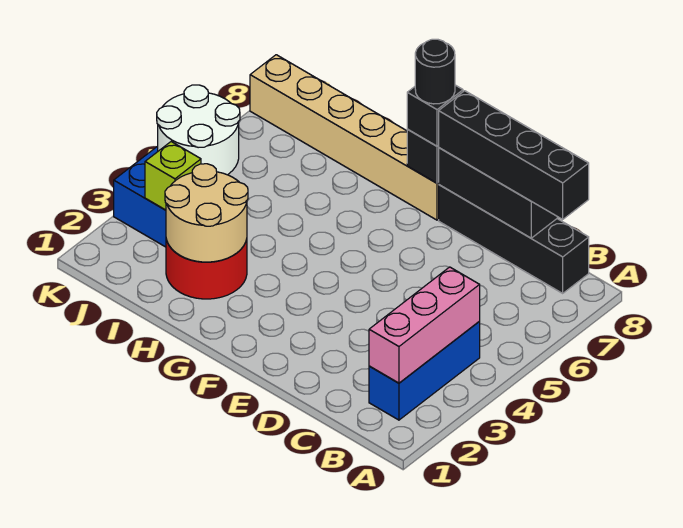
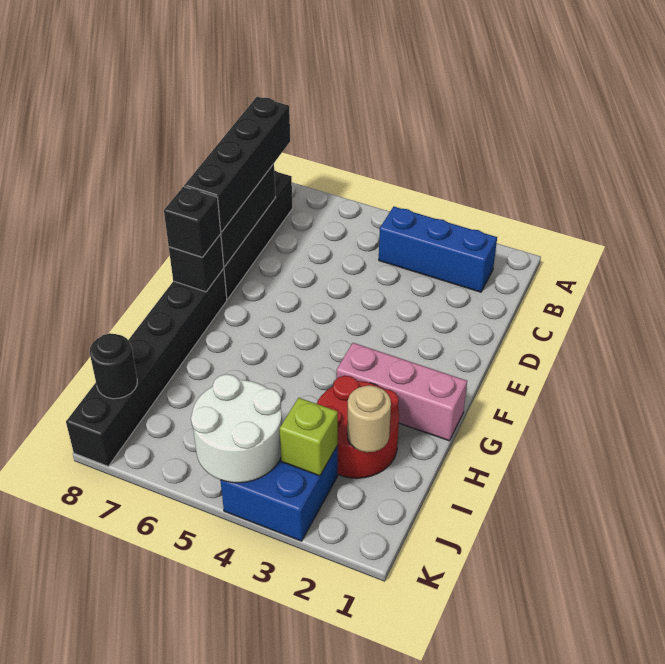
pink 1x3 brick [369,267,480,383] -> pink 1x3 brick moved to [337,343,467,441]
tan 1x6 brick [250,55,439,220] -> black 1x6 brick [66,269,227,466]
black 1x1 round brick [415,39,455,104] -> black 1x1 round brick moved to [90,333,137,399]
tan 2x2 round brick [165,164,248,262] -> tan 1x1 round brick [347,386,391,452]

